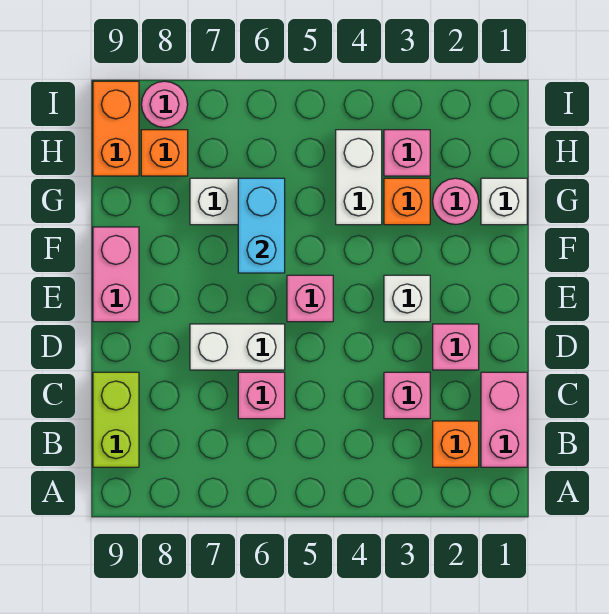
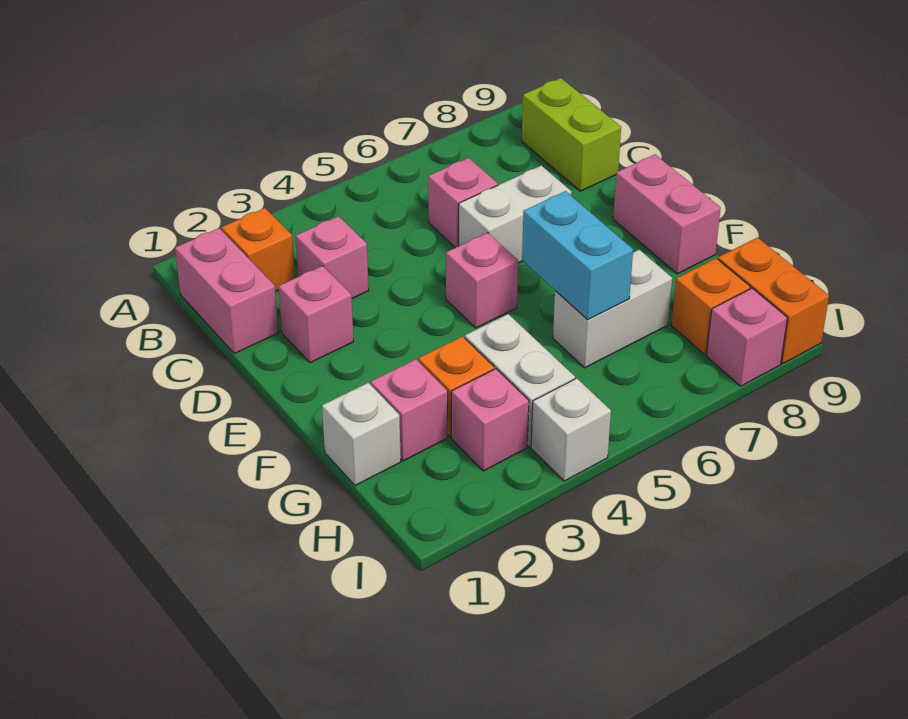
white 1x1 brick [384,275,430,322] -> white 1x1 brick moved to [531,378,611,481]
pink 1x1 round brick [433,178,479,225] -> pink 1x1 brick [371,359,448,461]
pink 1x1 round brick [141,81,188,127] -> pink 1x1 brick [707,288,787,386]

